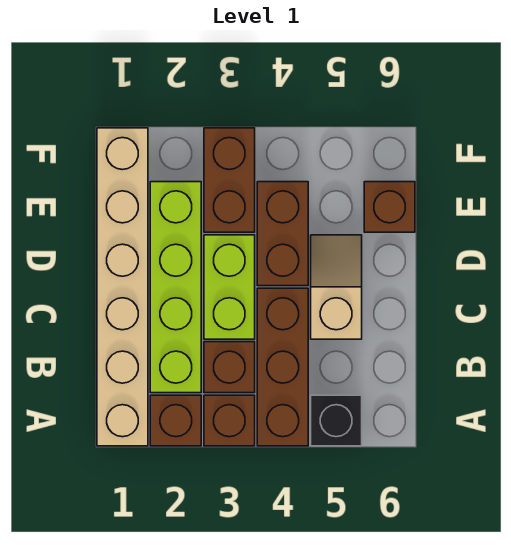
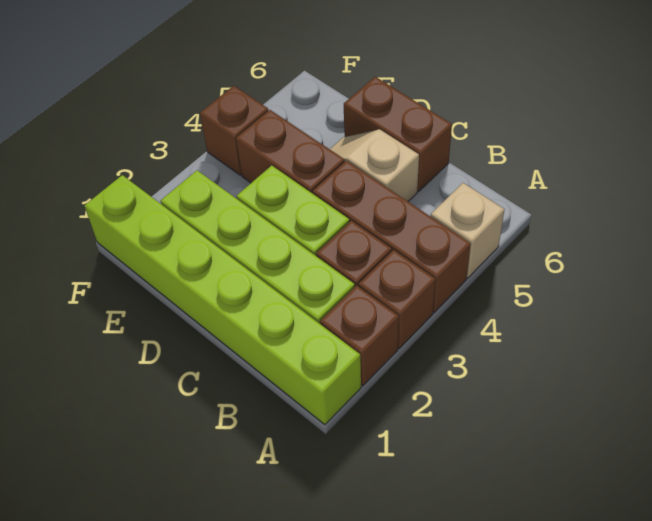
tan 1x6 brick [97,128,148,446] -> lime 1x6 brick [84,175,361,425]
black 1x1 brick [311,395,362,446] -> tan 1x1 brick [431,183,504,278]
brown 1x2 brick [204,128,255,232] -> brown 1x2 brick moved to [344,77,452,191]
brown 1x1 brick [364,182,415,232] -> brown 1x1 brick moved to [200,86,268,175]

